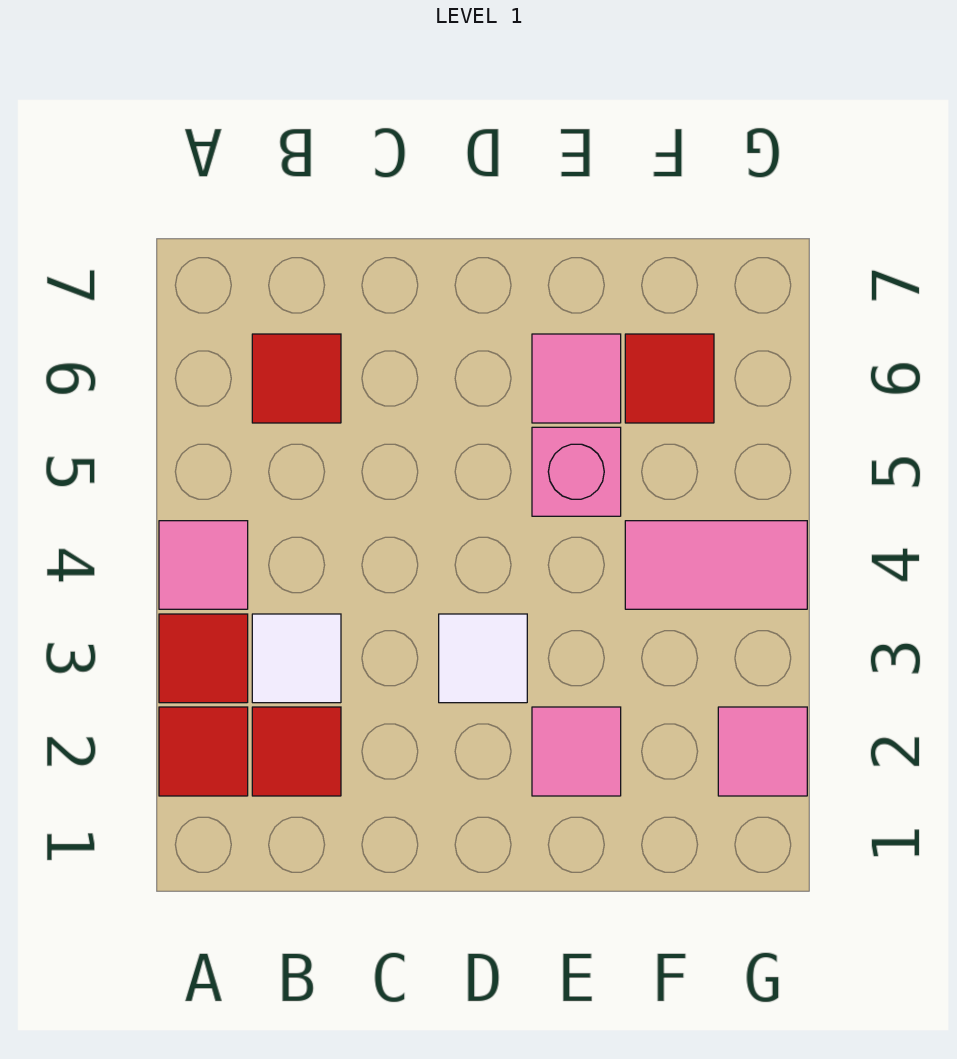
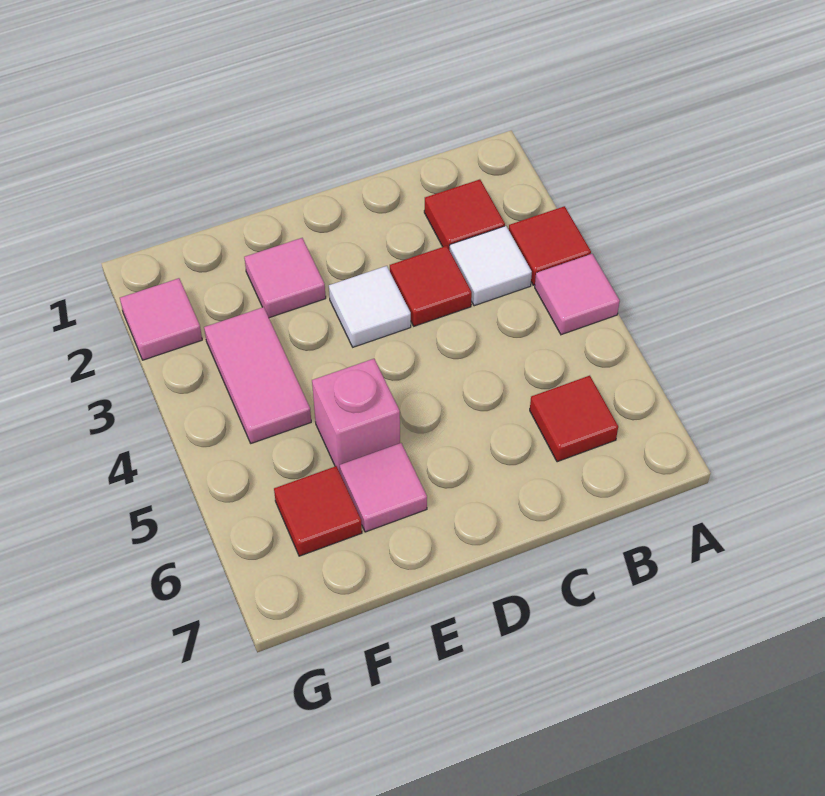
red 1x1 tile [159,707,248,796] -> red 1x1 tile moved to [390,246,472,326]
pink 1x2 tile [625,521,807,609] -> pink 1x2 tile turned to [204,307,311,443]

